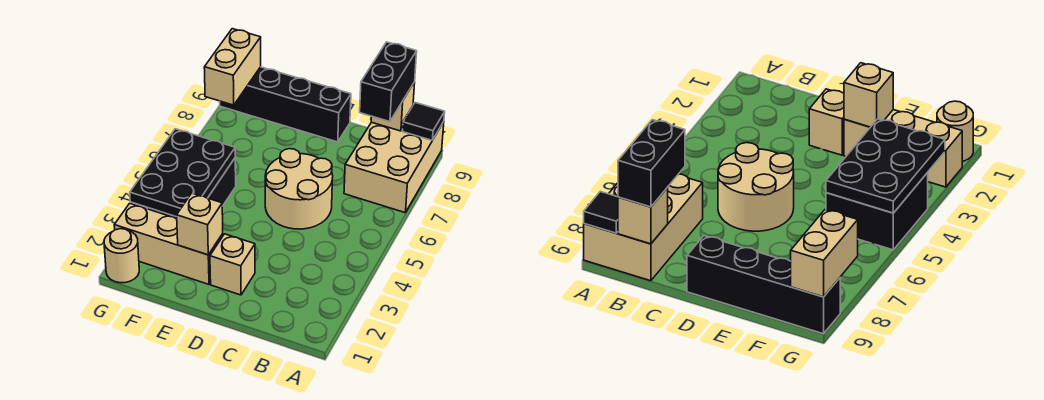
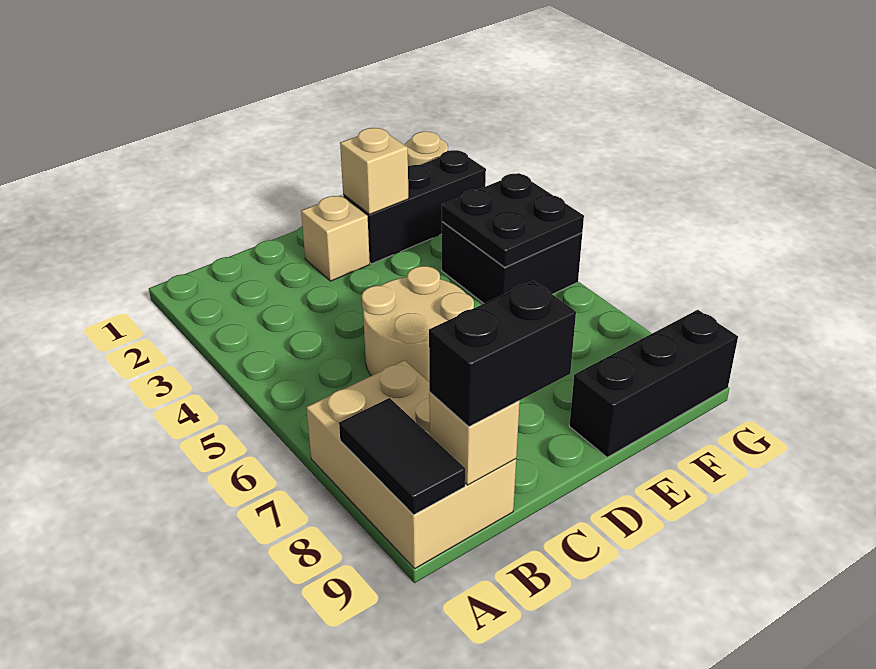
black 1x1 tile [402,103,445,140] -> black 1x2 tile [339,398,465,515]
black 1x2 brick [360,42,417,122] -> black 1x2 brick turned to [429,281,576,427]
black 1x4 brick [220,67,351,142] -> black 1x3 brick [569,310,738,457]
tan 1x3 brick [114,203,223,284] -> black 1x3 brick [343,150,486,264]
black 2x3 plate [130,129,235,217] -> black 2x2 plate [442,173,584,267]
tan 1x2 brick [204,29,261,105] -> none

